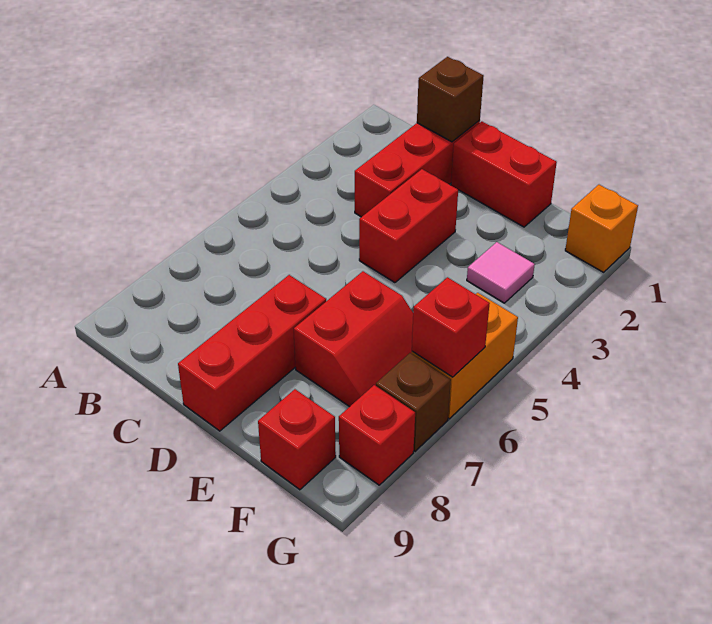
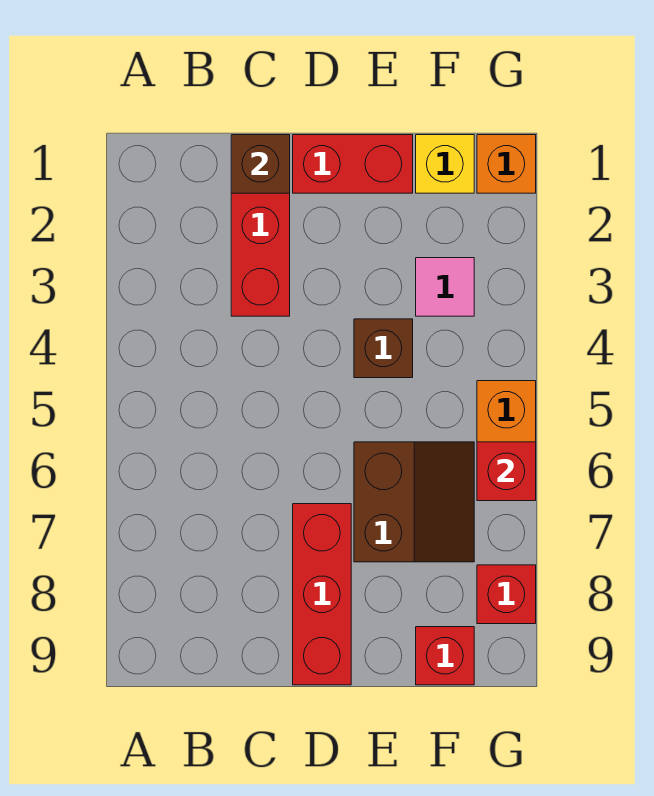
red 1x2 brick [359,169,458,283] -> none
red 2x2 slope [294,271,413,407] -> brown 2x2 slope [354,442,474,562]
none -> yellow 1x1 brick [416,135,474,193]
brown 1x1 brick [376,353,451,451] -> brown 1x1 brick moved to [354,319,413,378]

